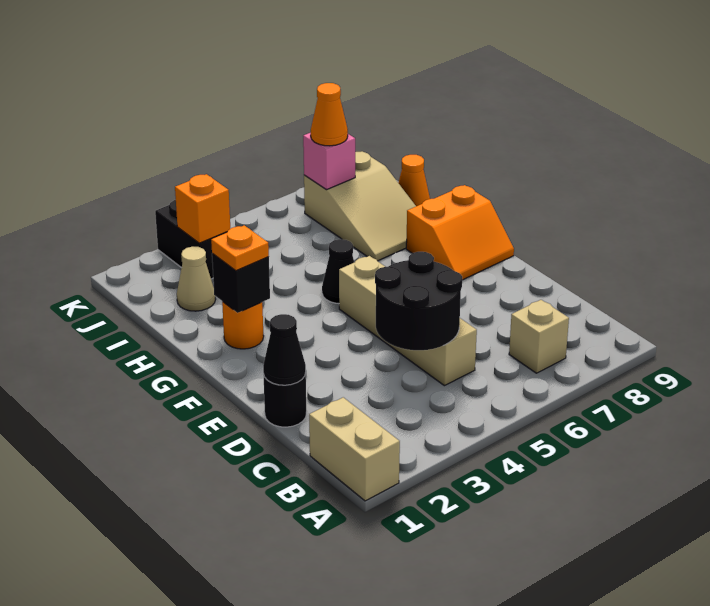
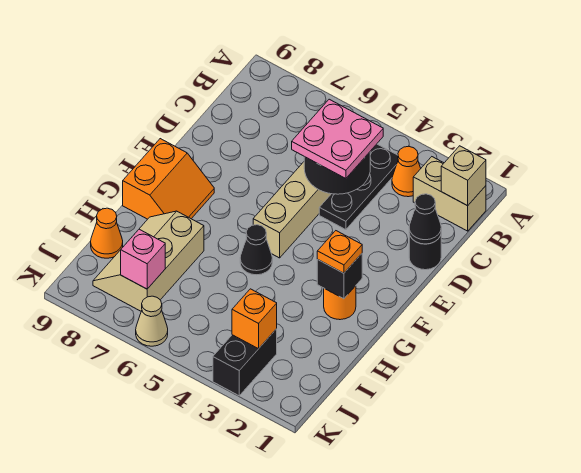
tan 1x2 brick [309,397,400,501] -> tan 1x2 brick turned to [413,157,486,231]
none -> black 1x3 plate [319,144,398,230]
tan 1x1 brick [509,300,569,373] -> tan 1x1 brick moved to [441,146,486,206]
none -> pink 2x2 plate [292,99,383,178]
orange 2x2 slope [406,185,514,280] -> orange 2x2 slope turned to [123,139,214,219]
tan 2x3 slope [304,152,416,261] -> tan 2x3 slope turned to [93,211,204,311]
tan 1x1 cone [177,246,216,311] -> tan 1x1 cone moved to [136,296,168,346]
orange 1x1 cone [311,83,348,146] -> orange 1x1 cone moved to [392,146,421,197]

